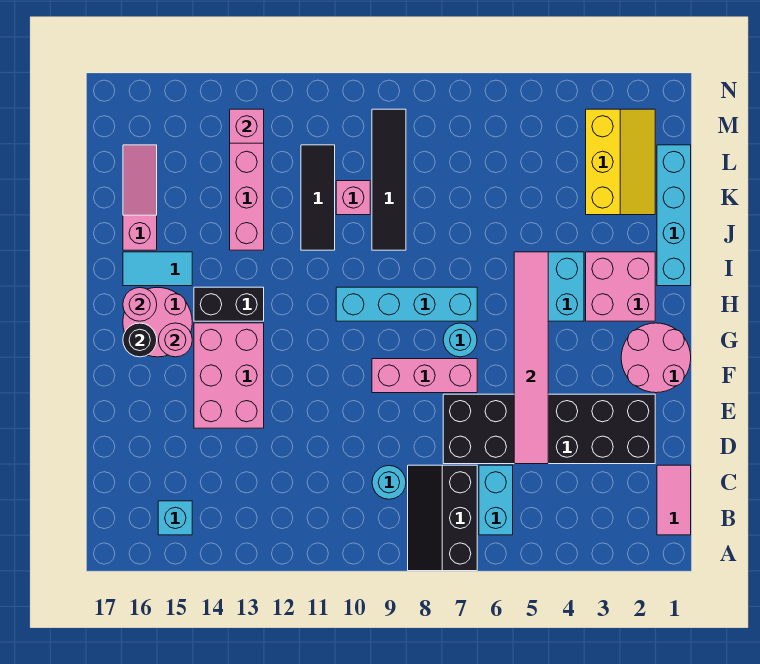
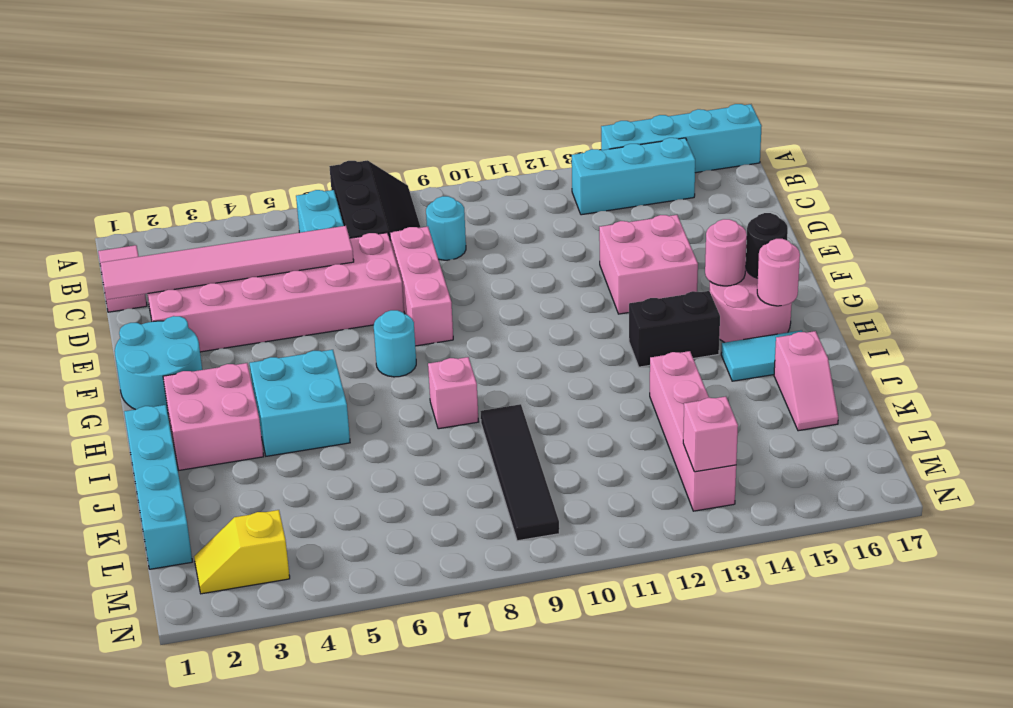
cyan 1x1 brick [158,501,192,535] -> cyan 1x3 brick [572,138,695,215]
black 2x6 brick [443,394,655,464] -> pink 2x6 brick [147,233,404,352]
pink 1x6 tile [514,252,548,464] -> pink 1x6 tile turned to [100,226,354,300]
pink 2x3 brick [194,323,264,428] -> pink 2x2 brick [599,215,698,314]
pink 2x2 round brick [621,323,691,393] -> cyan 2x2 round brick [115,316,202,413]
pink 1x3 brick [372,359,477,393] -> pink 1x3 brick turned to [390,227,453,346]
cyan 1x4 brick [336,287,477,321] -> cyan 1x4 brick moved to [601,104,762,173]
black 1x3 tile [301,145,335,250] -> none
pink 1x3 slope [123,145,157,250] -> pink 1x2 slope [774,331,838,431]
yellow 2x3 slope [586,109,655,215] -> yellow 1x2 slope [194,510,290,594]
pink 1x1 brick [336,181,370,215] -> pink 1x1 brick moved to [428,357,479,429]

